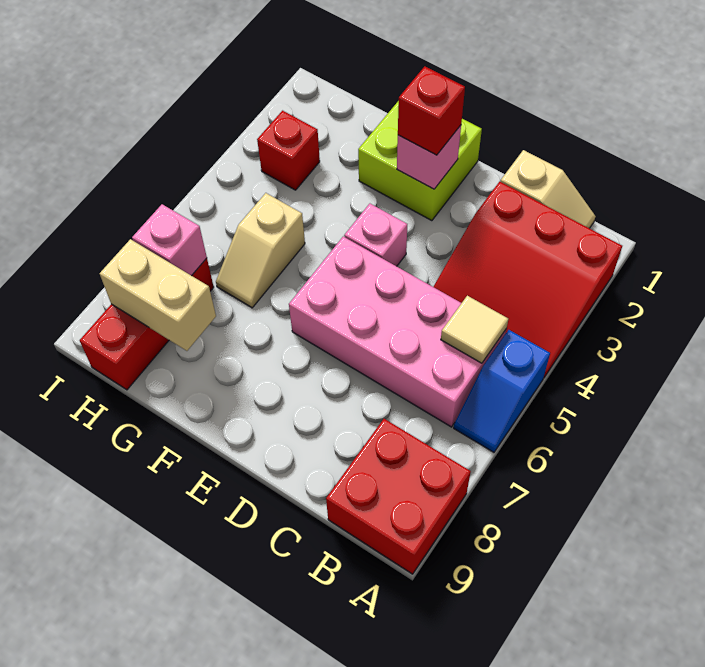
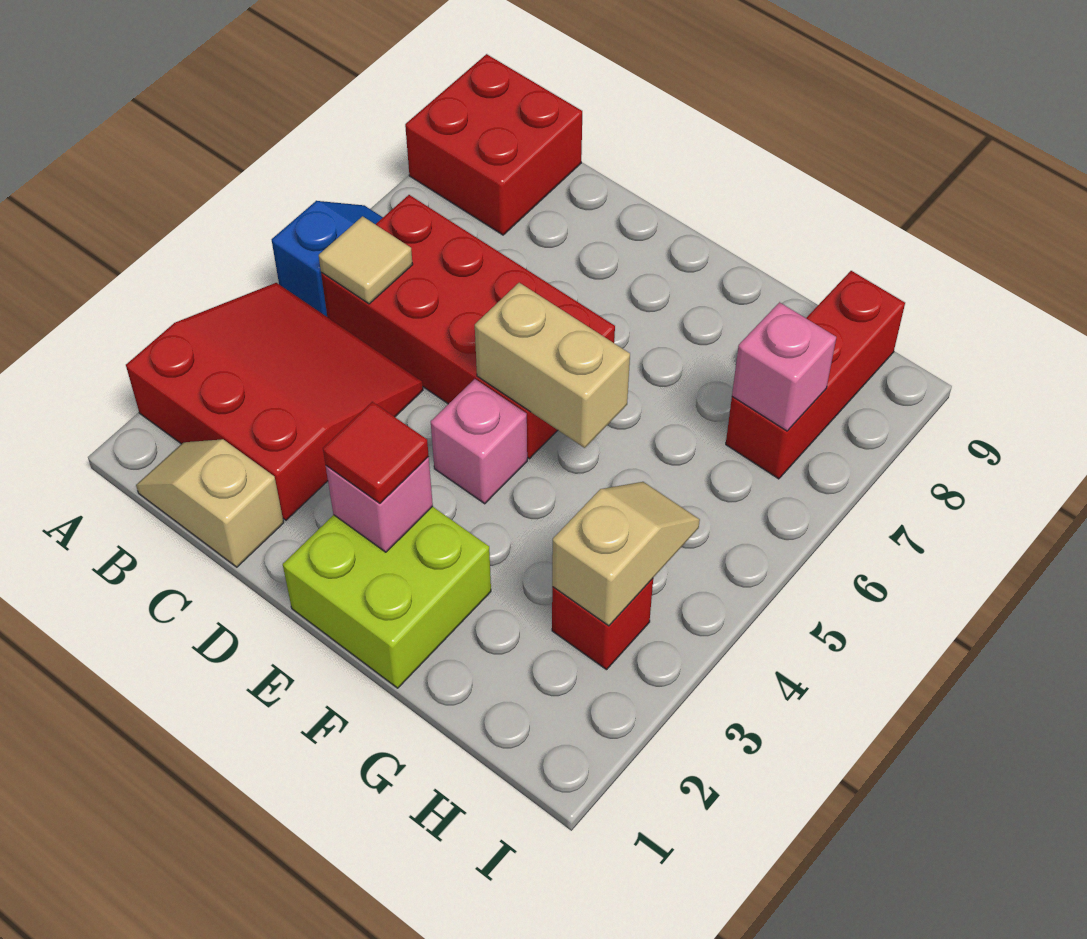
pink 2x4 brick [289,237,506,427] -> red 2x4 brick [321,195,615,459]
red 1x1 brick [398,66,465,155] -> red 1x1 tile [323,402,429,503]
tan 1x2 slope [216,193,305,308] -> tan 1x2 slope moved to [552,482,700,626]
tan 1x2 brick [100,239,216,351] -> tan 1x2 brick moved to [475,283,630,448]

